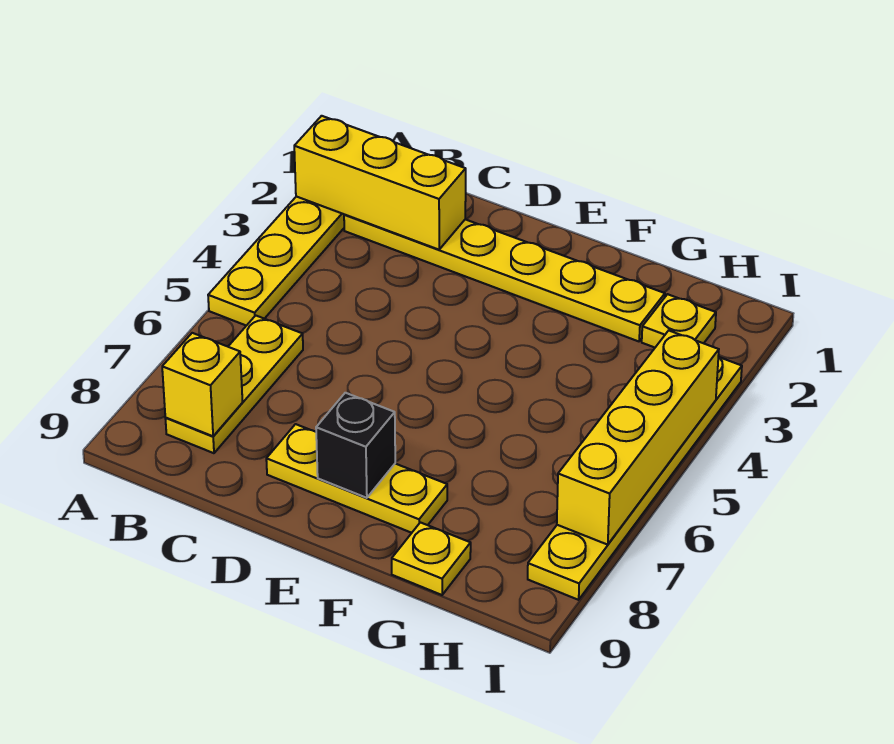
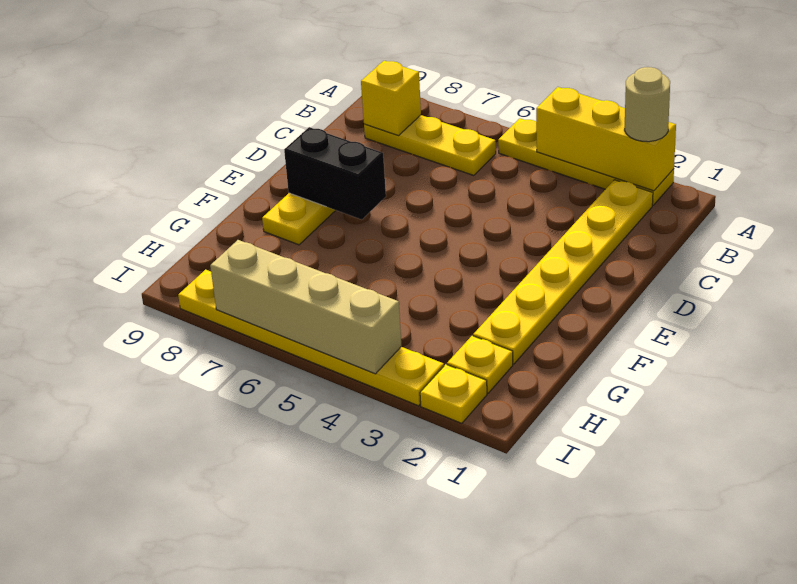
yellow 1x3 brick [294,116,466,250] -> yellow 1x3 brick turned to [536,87,676,191]
none -> tan 1x1 round brick [625,67,670,142]
black 1x1 brick [316,393,395,498] -> black 1x2 brick [284,127,386,220]
yellow 1x1 plate [392,522,471,595] -> yellow 1x1 plate moved to [420,364,487,423]
yellow 1x4 brick [557,331,719,545] -> tan 1x4 brick [210,240,401,374]

